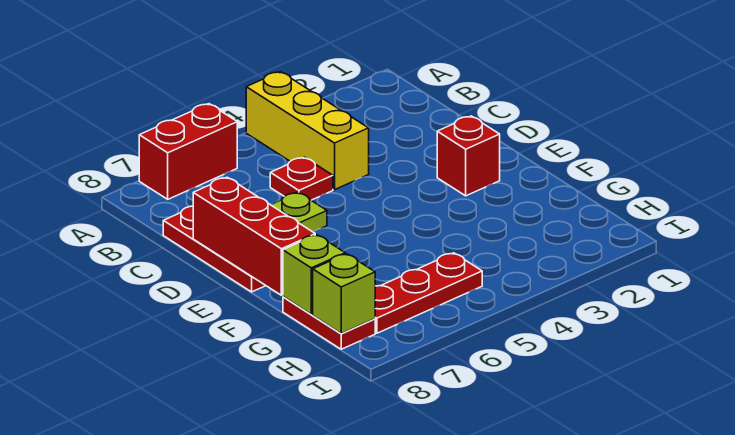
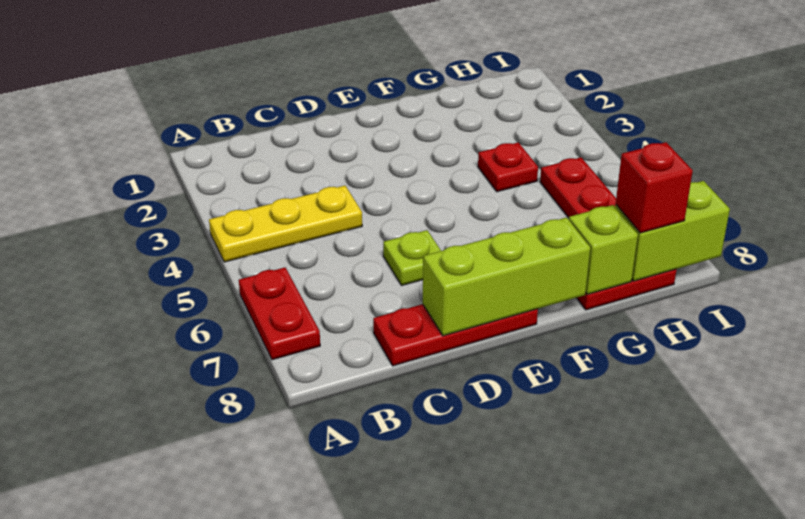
yellow 1x3 brick [246,72,369,190] -> yellow 1x3 plate [209,186,362,262]
red 1x2 brick [139,104,237,199] -> red 1x2 plate [239,268,320,360]
red 1x1 plate [270,157,333,200] -> red 1x1 plate moved to [478,142,538,192]
red 1x3 brick [193,177,315,295] -> lime 1x3 brick [423,218,590,336]
red 1x1 brick [437,116,500,196] -> red 1x1 brick moved to [616,142,693,233]
lime 1x1 brick [313,254,375,334] -> lime 1x2 brick [615,181,730,281]

